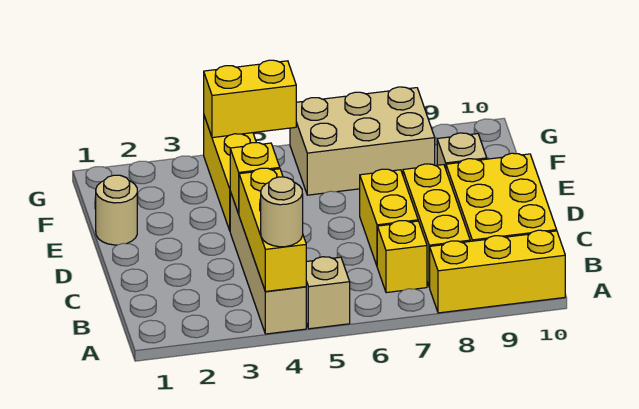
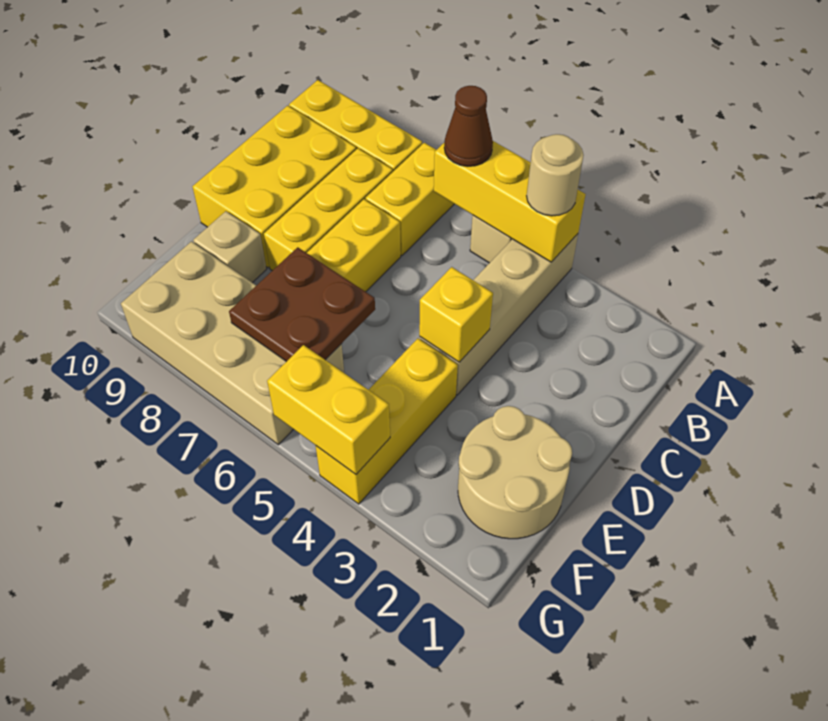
yellow 1x3 brick [239,168,306,292] -> yellow 1x3 brick turned to [434,141,586,262]
none -> brown 1x1 cone [444,86,493,166]
yellow 1x1 brick [377,221,427,293] -> yellow 1x2 brick [366,143,454,256]
tan 1x1 round brick [96,175,137,245] -> tan 2x2 round brick [458,406,572,539]
none -> brown 2x2 plate [229,247,375,362]
tan 2x3 brick [290,87,435,195] -> tan 2x4 brick [121,241,344,445]

